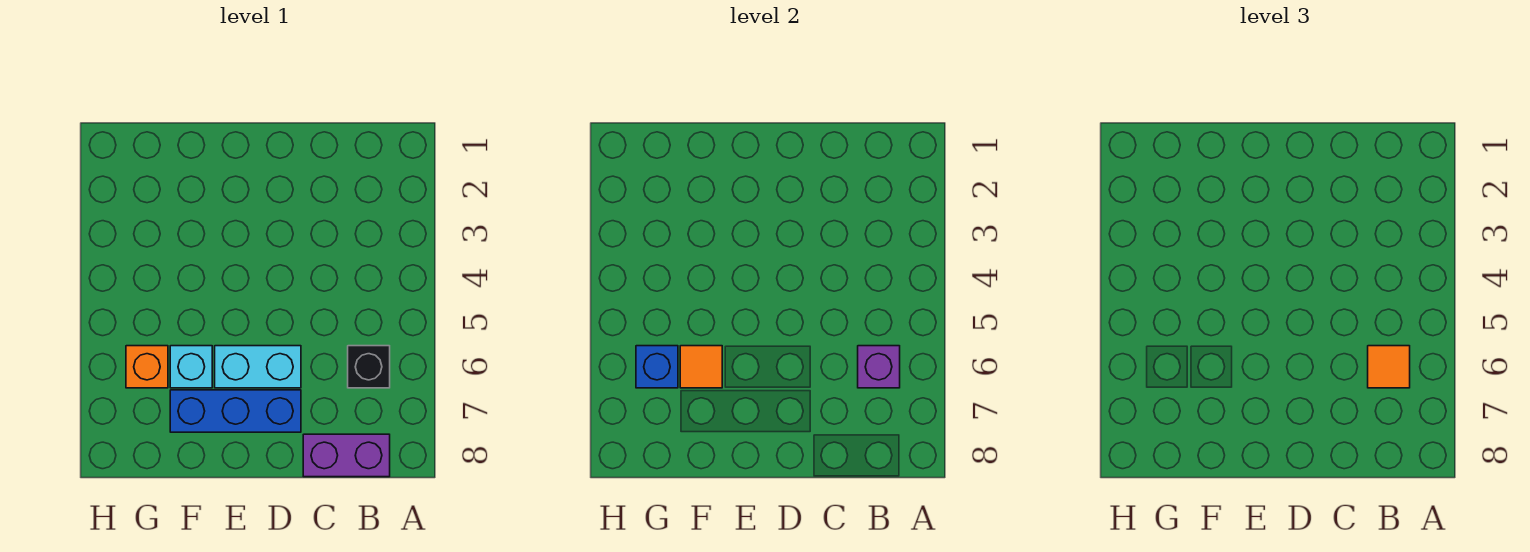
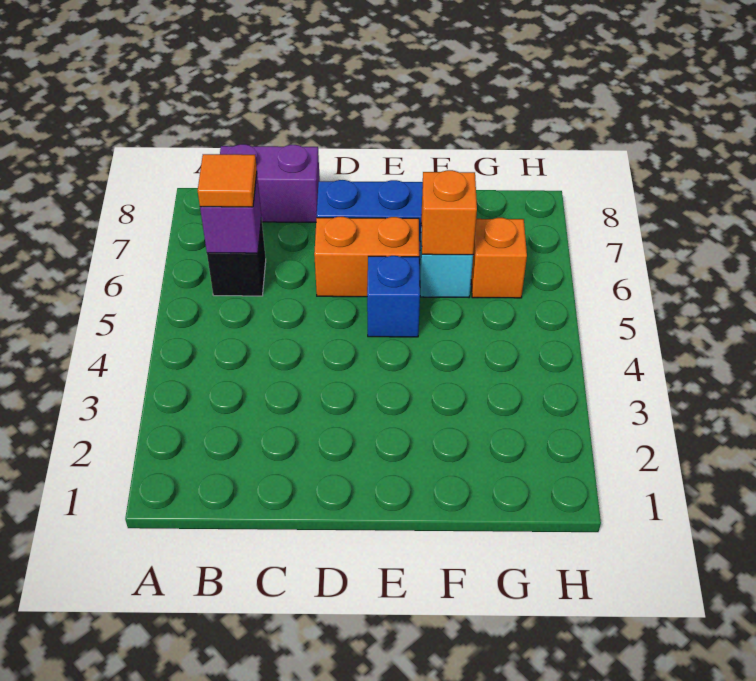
cyan 1x2 brick [215,346,301,388] -> orange 1x2 brick [314,217,419,297]
orange 1x1 tile [680,346,722,388] -> orange 1x1 brick [421,170,477,255]
blue 1x1 brick [636,346,678,388] -> blue 1x1 brick moved to [367,256,420,337]

